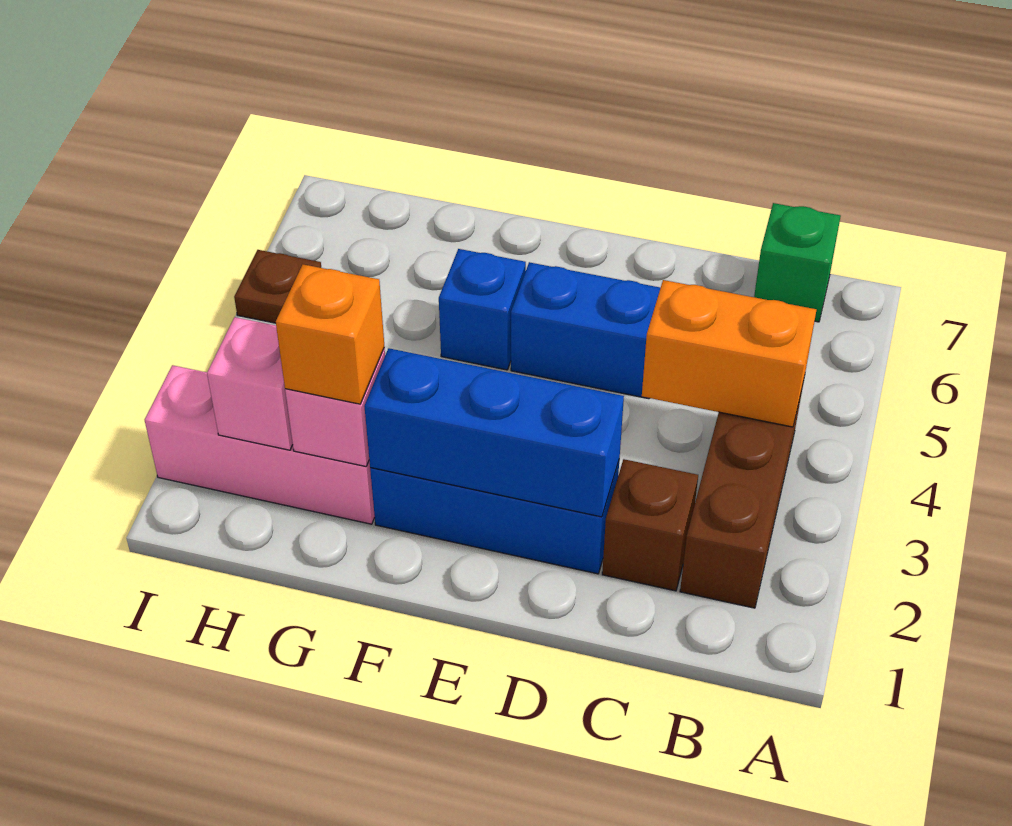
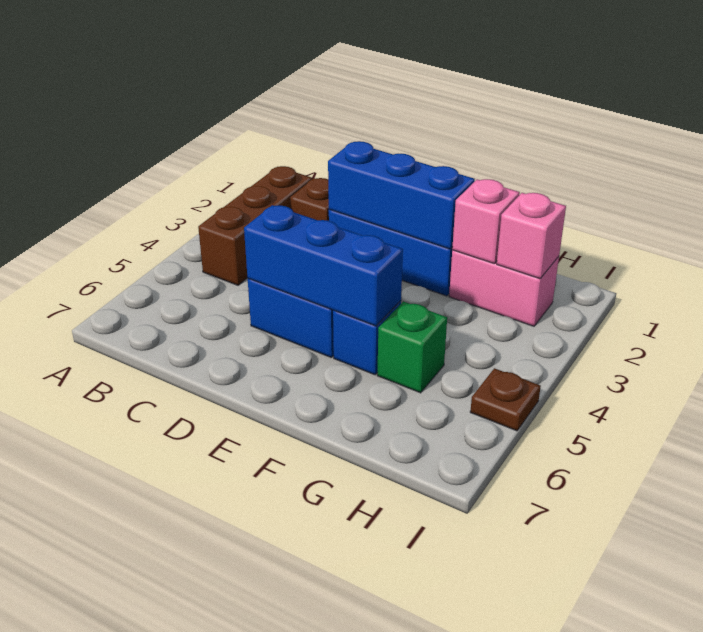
orange 1x2 brick [642,280,816,427] -> none
green 1x1 brick [754,203,841,322] -> green 1x1 brick moved to [377,302,447,393]
none -> blue 1x3 brick [244,205,403,326]
pink 1x3 brick [145,365,375,524] -> pink 1x2 brick [449,250,559,326]
orange 1x1 brick [276,264,385,404] -> none

